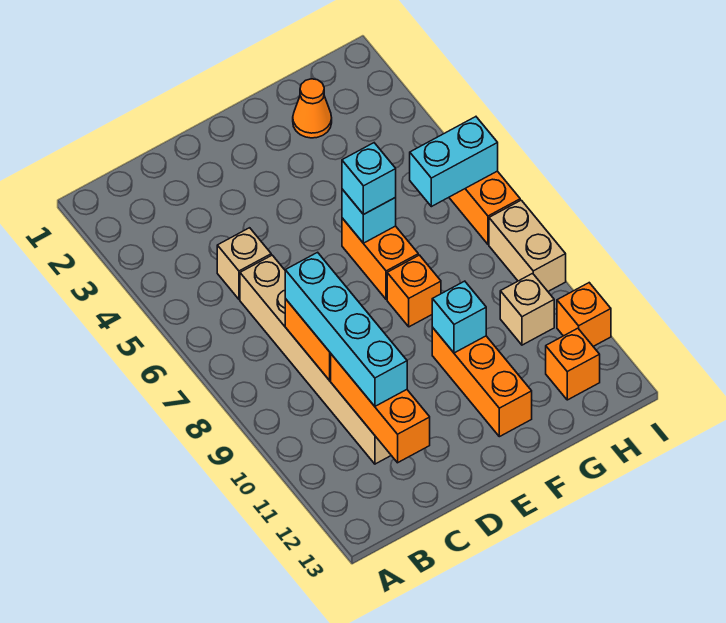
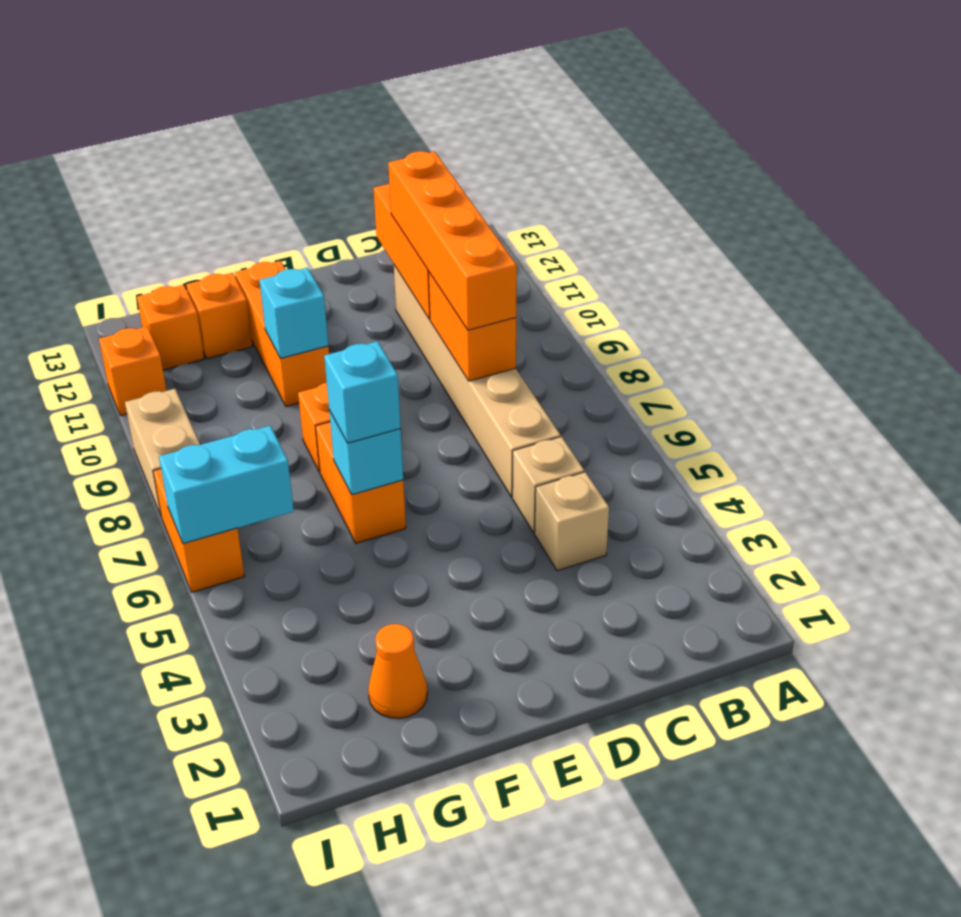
cyan 1x4 brick [285,252,407,406] -> orange 1x4 brick [388,151,517,330]
none -> orange 1x1 brick [186,273,253,359]
tan 1x1 brick [500,273,554,345] -> tan 1x1 brick moved to [535,472,609,571]

